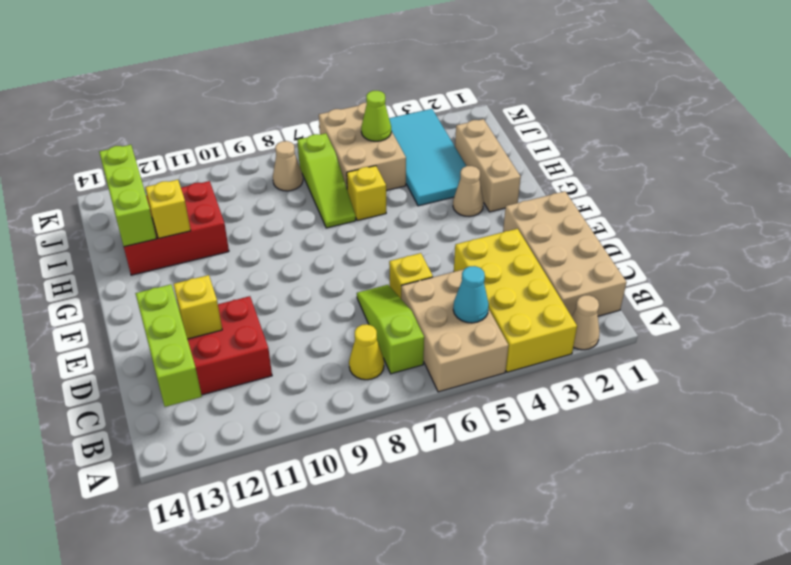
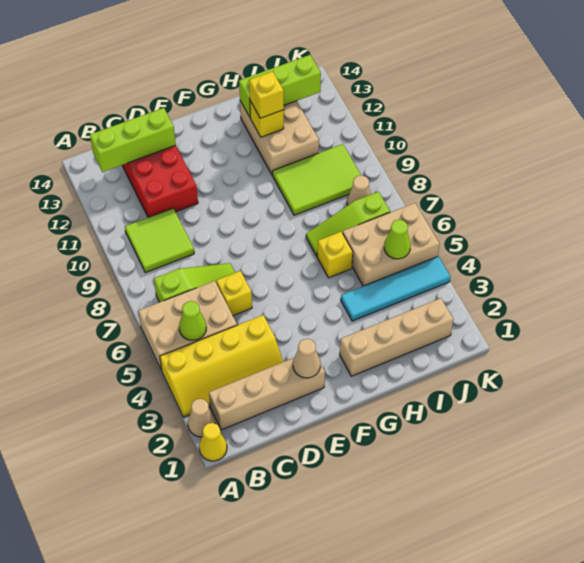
yellow 2x4 brick [454,229,577,372] -> yellow 2x4 slope [160,315,283,417]
tan 2x4 brick [503,191,627,316] -> tan 1x4 brick [209,358,325,430]
cyan 1x1 cone [453,266,489,323] -> lime 1x1 cone [179,301,206,340]
yellow 1x1 cone [349,324,384,380] -> yellow 1x1 cone moved to [199,423,227,461]
none -> lime 2x2 tile [125,208,194,273]
yellow 1x1 brick [174,275,222,339] -> yellow 1x1 brick moved to [249,71,284,118]
tan 1x3 brick [455,119,521,212] -> tan 1x4 brick [340,298,453,376]
tan 1x1 cone [453,166,484,217] -> tan 1x1 cone moved to [293,339,320,378]
cyan 2x4 tile [389,109,466,206] -> cyan 1x4 tile [341,256,450,321]
none -> lime 2x3 tile [272,144,361,215]
red 2x3 brick [124,181,229,275] -> tan 2x3 brick [240,101,319,175]

